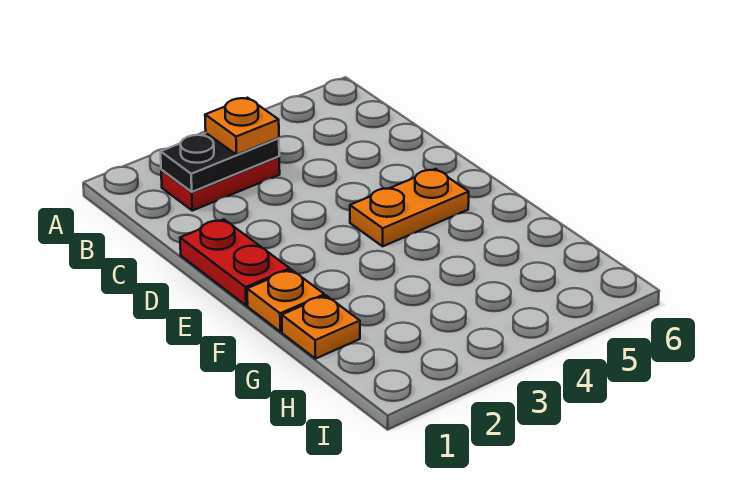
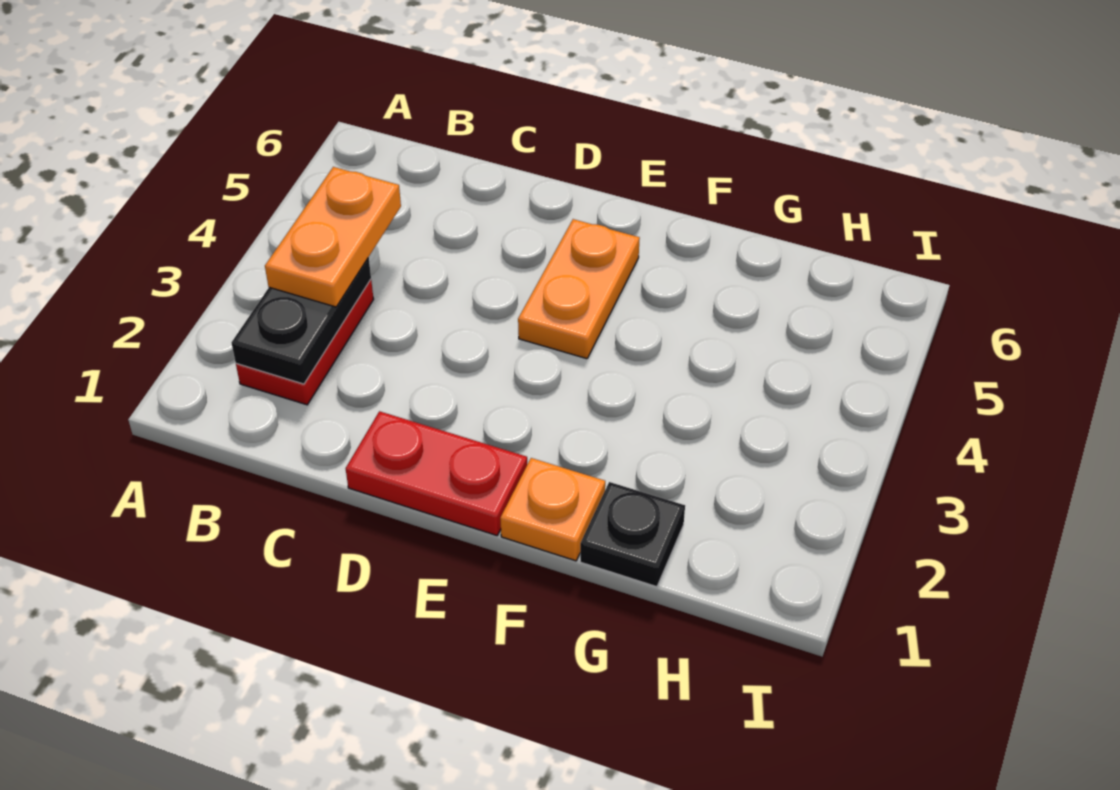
orange 1x1 plate [205,98,279,155] -> orange 1x2 plate [265,167,401,307]
orange 1x1 plate [282,296,360,359] -> black 1x1 plate [580,482,685,587]

